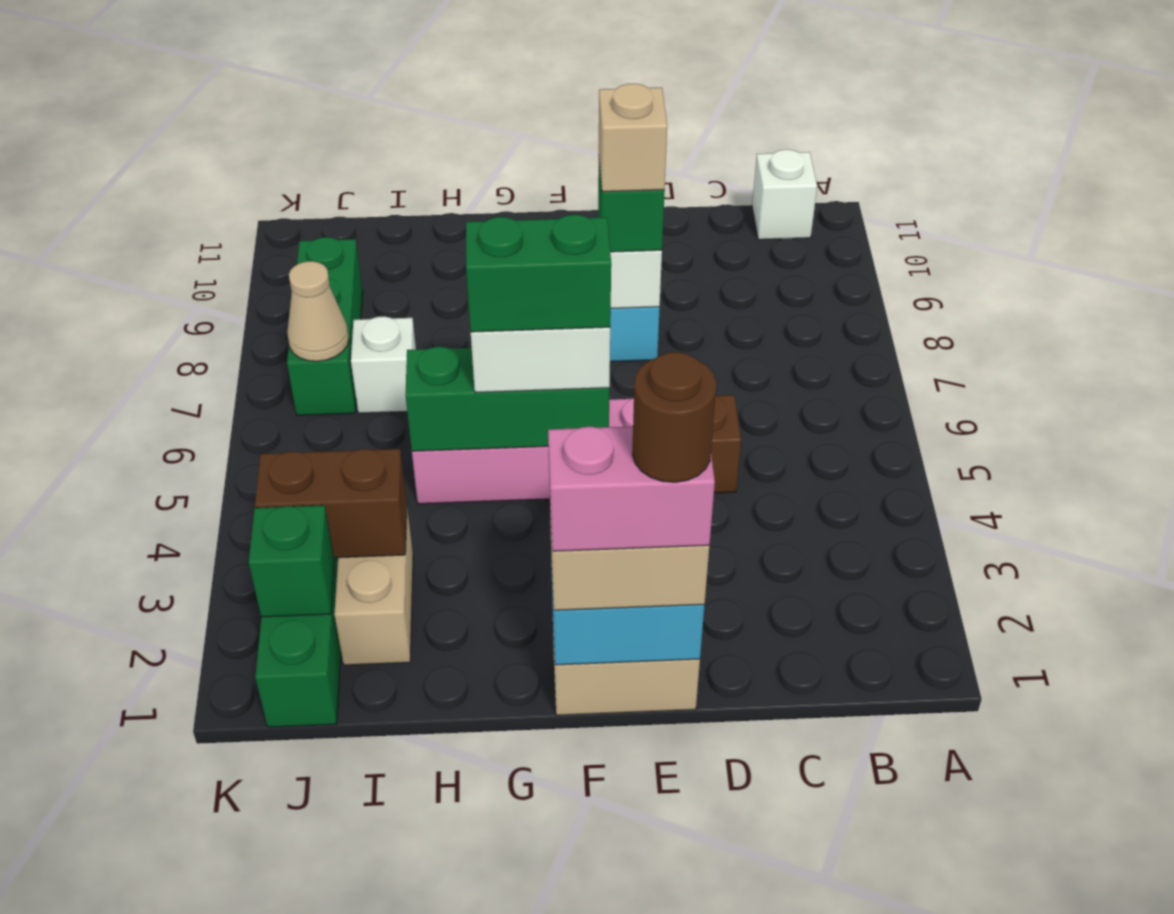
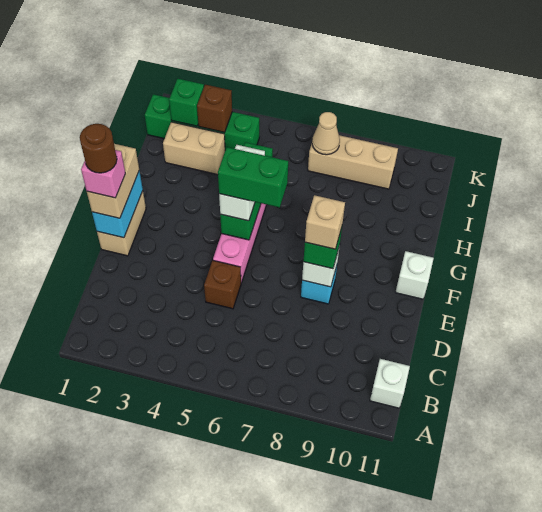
pink 1x2 brick [548,426,715,551] -> pink 1x1 brick [81,150,125,198]
green 1x2 brick [466,215,611,332] -> green 1x2 brick turned to [218,147,288,207]
brown 1x2 brick [255,449,407,558] -> brown 1x1 brick [197,85,232,132]
white 1x1 brick [351,316,416,413] -> white 1x1 brick moved to [395,251,434,299]
green 1x3 brick [287,237,363,415] -> tan 1x3 brick [308,135,398,189]

